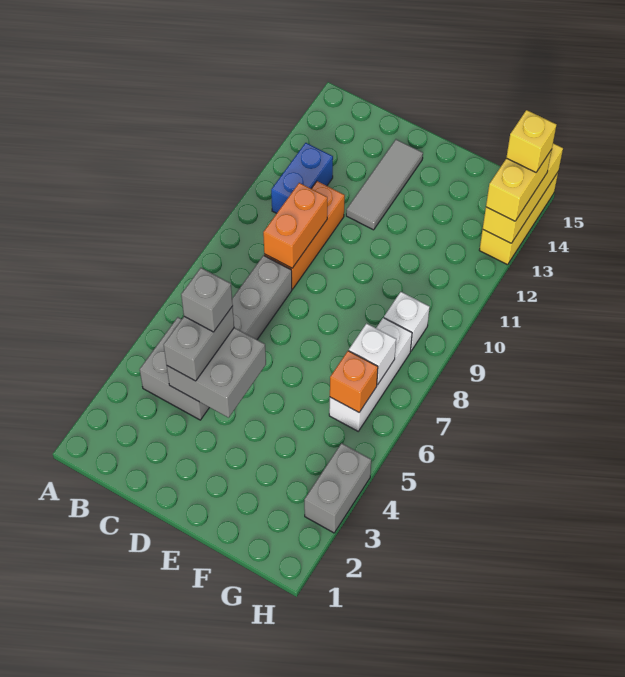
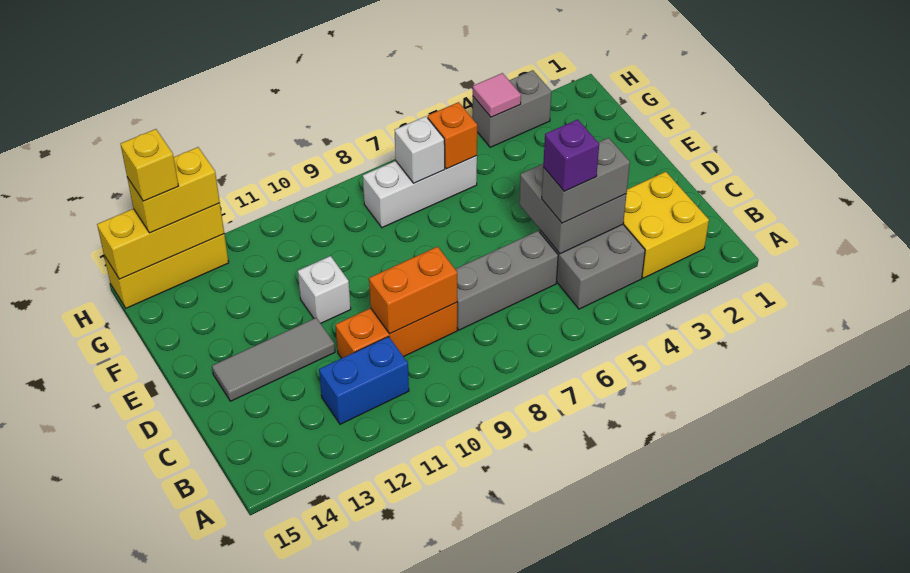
none -> yellow 2x2 brick [623,172,709,278]
grey 1x1 brick [181,268,233,332] -> purple 1x1 brick [543,119,599,191]
white 1x1 brick [384,292,430,351] -> white 1x1 brick moved to [298,256,351,323]
none -> pink 1x1 tile [473,73,521,117]

